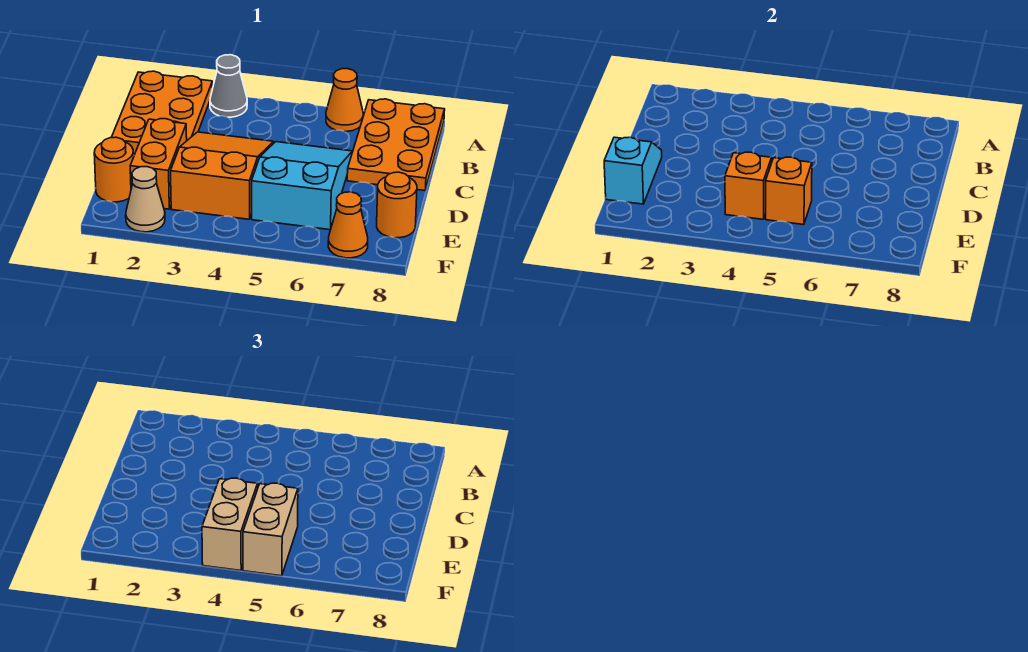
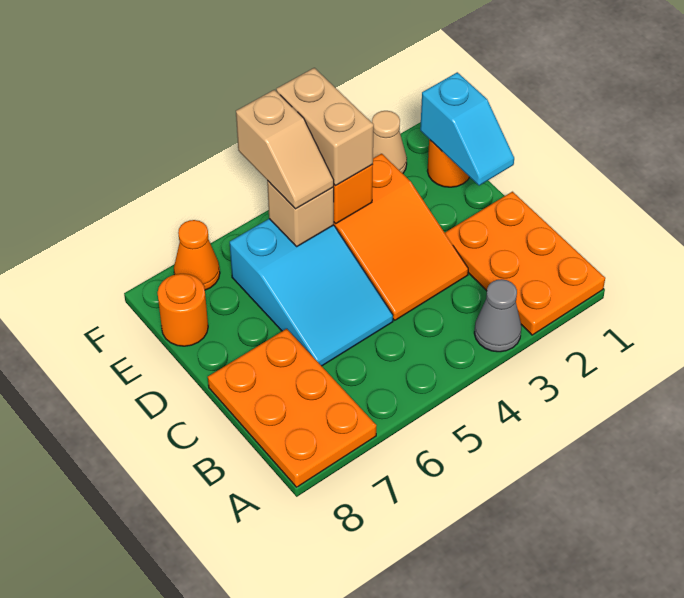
orange 1x1 cone [326,69,363,132] -> none
orange 1x2 brick [130,119,187,209] -> none
orange 1x1 brick [766,157,812,225] -> tan 1x1 brick [267,181,334,246]
tan 1x2 brick [243,483,298,576] -> tan 1x2 slope [236,90,334,209]

